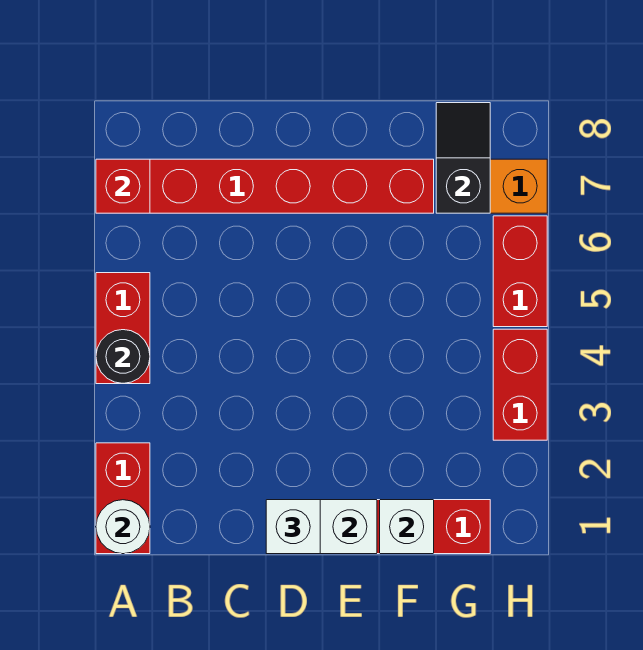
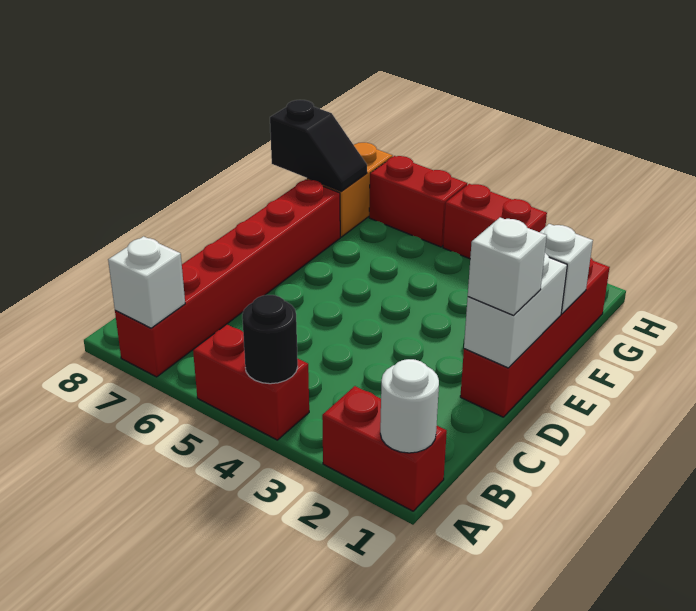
red 1x1 brick [96,159,150,213] -> white 1x1 brick [108,236,185,328]
black 1x2 slope [436,103,490,213] -> black 1x2 slope turned to [270,100,367,191]

